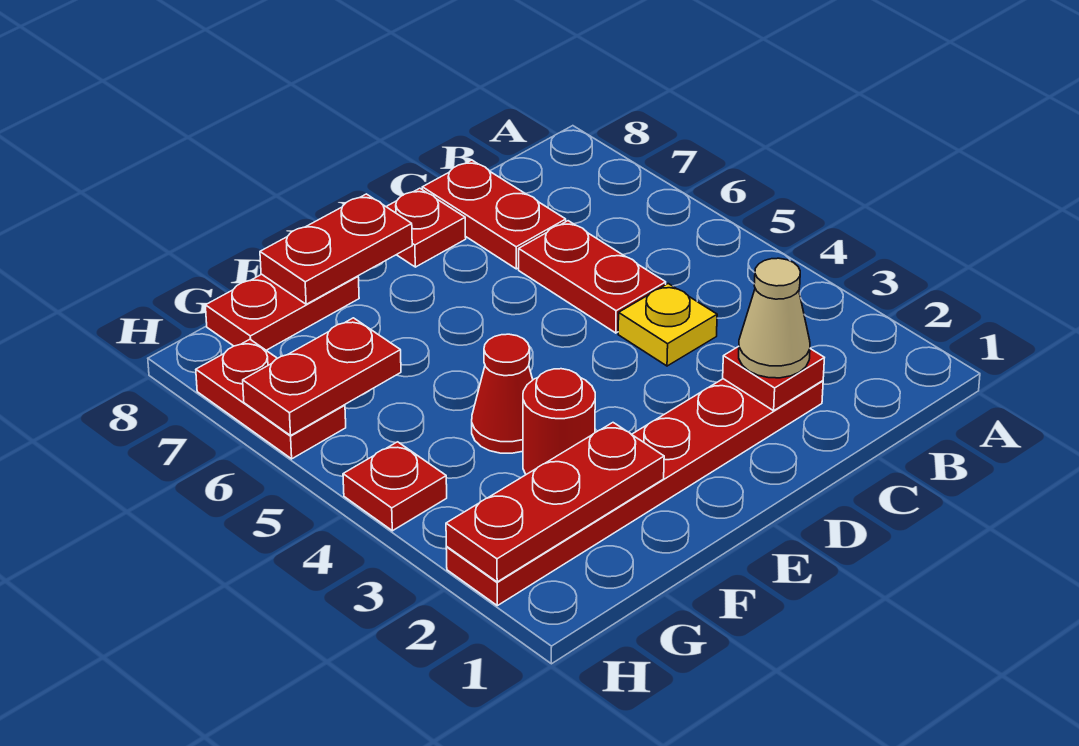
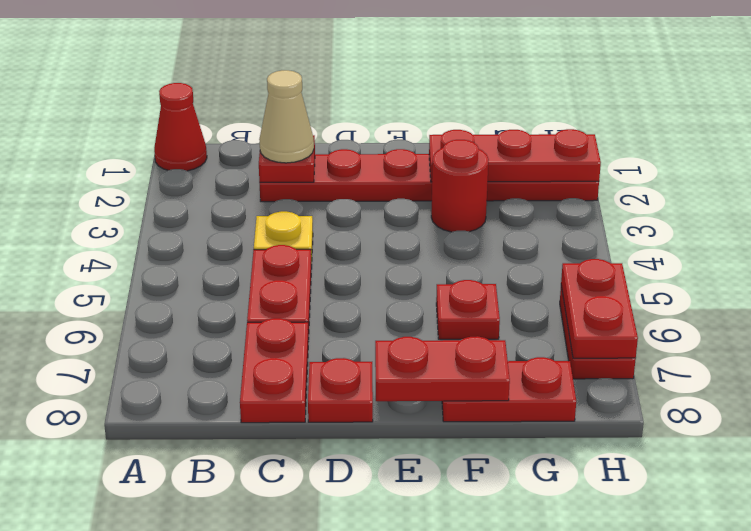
red 1x1 cone [472,334,533,453] -> red 1x1 cone moved to [154,83,207,171]
red 1x2 plate [243,318,401,435] -> red 1x2 plate turned to [561,259,638,358]
red 1x1 plate [343,442,447,531] -> red 1x1 plate moved to [436,280,500,339]

